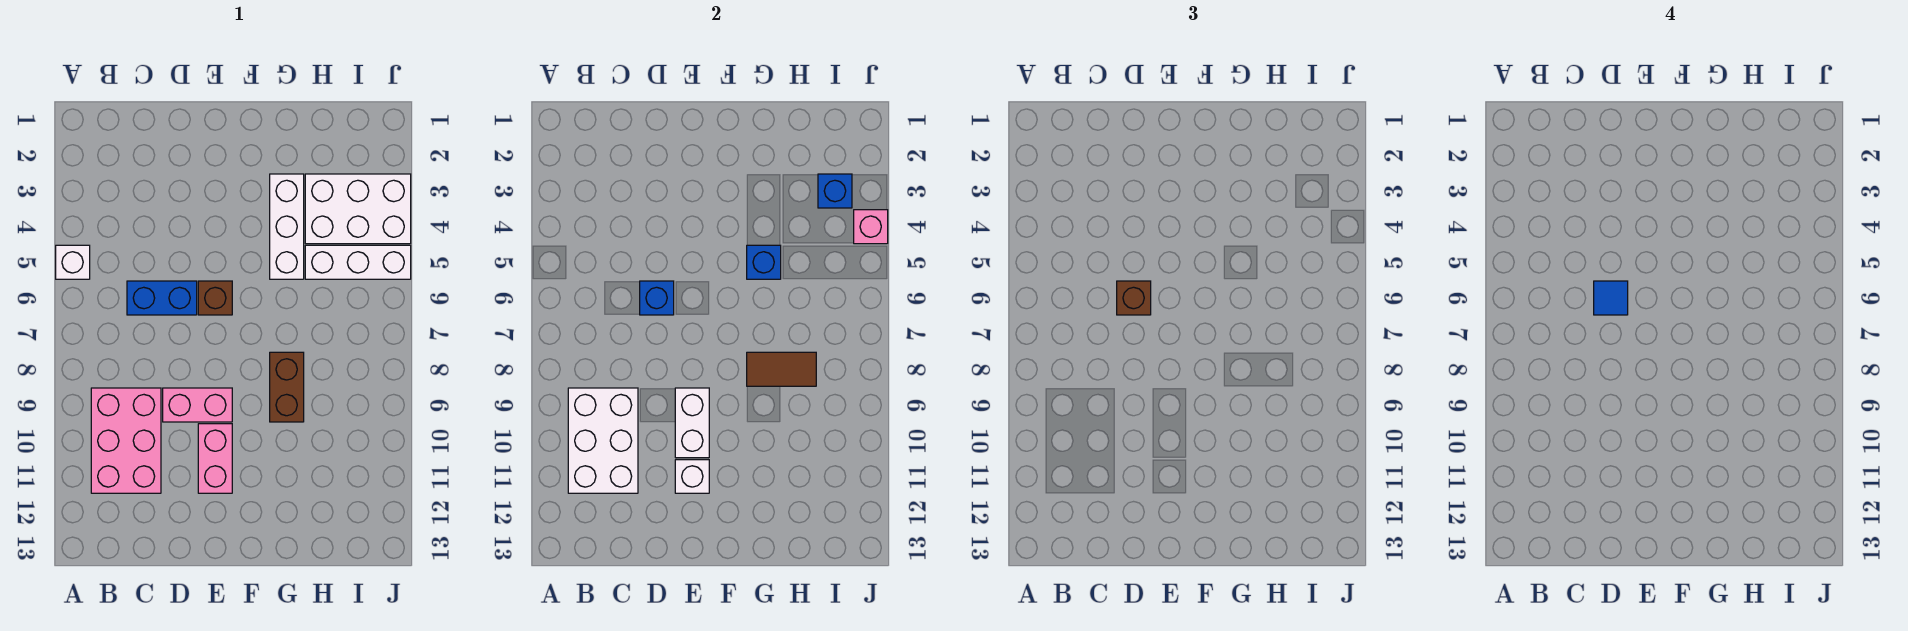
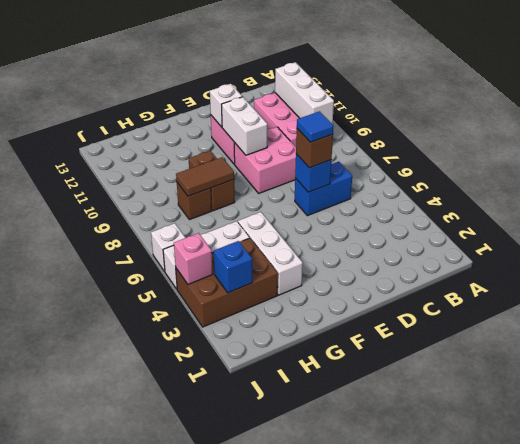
white 1x1 brick [56,245,90,279] -> white 1x1 brick moved to [151,223,185,271]
white 2x3 brick [568,388,638,493] -> white 1x3 brick [275,62,334,124]
pink 1x2 brick [163,388,232,422] -> pink 2x2 brick [234,127,296,193]
brown 1x1 brick [198,281,232,315] -> brown 1x1 brick moved to [177,183,212,220]
blue 1x1 brick [747,245,781,279] -> none
white 2x3 brick [305,174,411,244] -> brown 2x3 brick [176,238,278,327]

